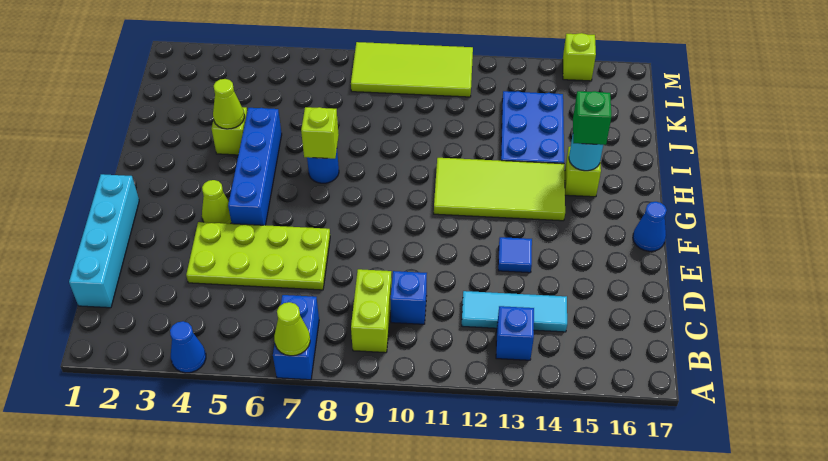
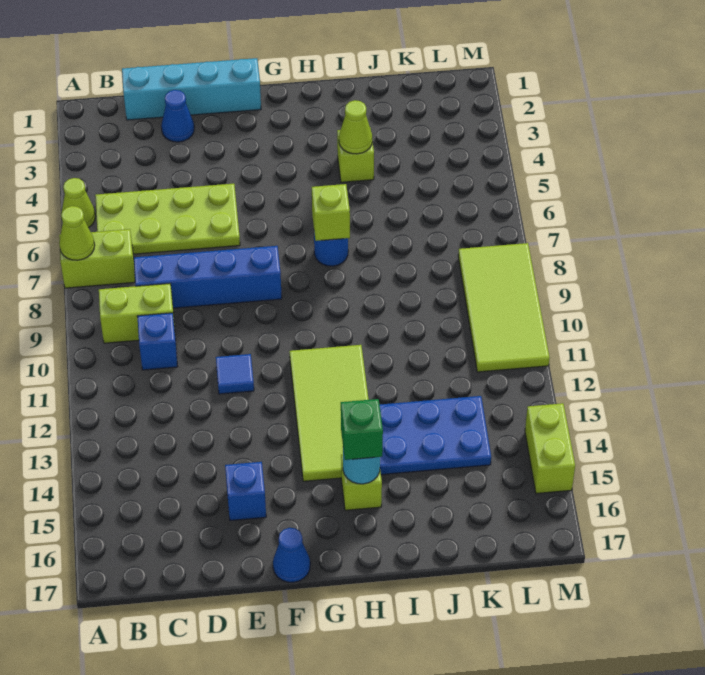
blue 1x1 cone [170,321,206,373] -> blue 1x1 cone moved to [161,90,194,142]
blue 1x2 brick [273,295,319,380] -> lime 1x2 brick [59,229,135,288]
blue 1x1 brick [496,306,534,360] -> blue 1x1 brick moved to [225,462,266,521]
cyan 1x3 tile [462,291,567,332] -> none
lime 2x4 plate [186,222,330,290] -> lime 2x4 plate turned to [95,184,240,254]
blue 1x1 tile [498,237,532,273] -> blue 1x1 tile moved to [216,354,254,394]
lime 1x1 cone [202,180,231,224] -> lime 1x1 cone moved to [61,178,96,228]
blue 1x4 brick [228,108,282,225] -> blue 1x4 brick moved to [134,246,282,308]
lime 1x1 brick [563,33,596,81] -> lime 1x2 brick [525,403,575,494]

